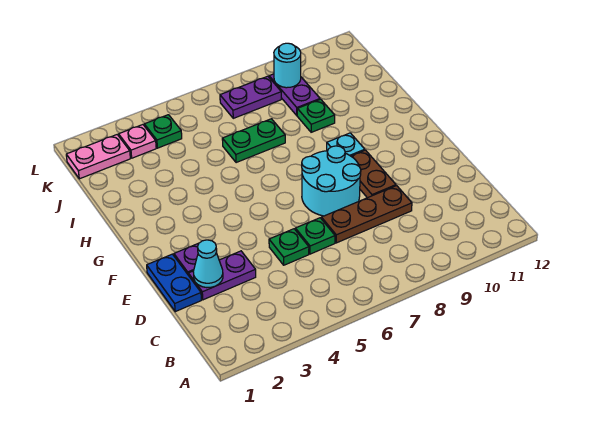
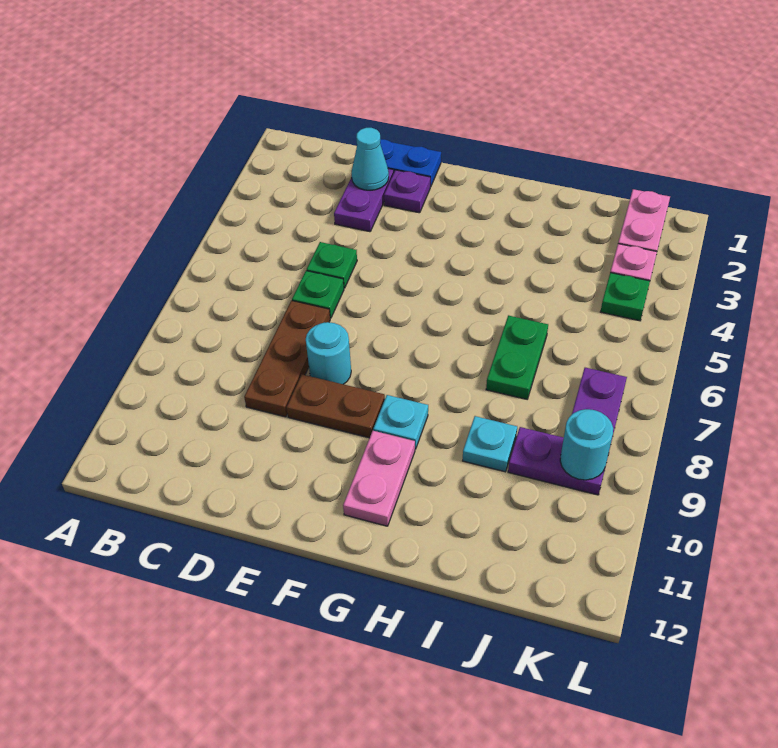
cyan 2x2 round brick [302,146,361,216] -> cyan 1x1 round brick [306,322,351,384]
none -> pink 1x2 plate [343,431,415,526]
green 1x1 plate [297,99,335,132] -> cyan 1x1 plate [463,416,517,472]

